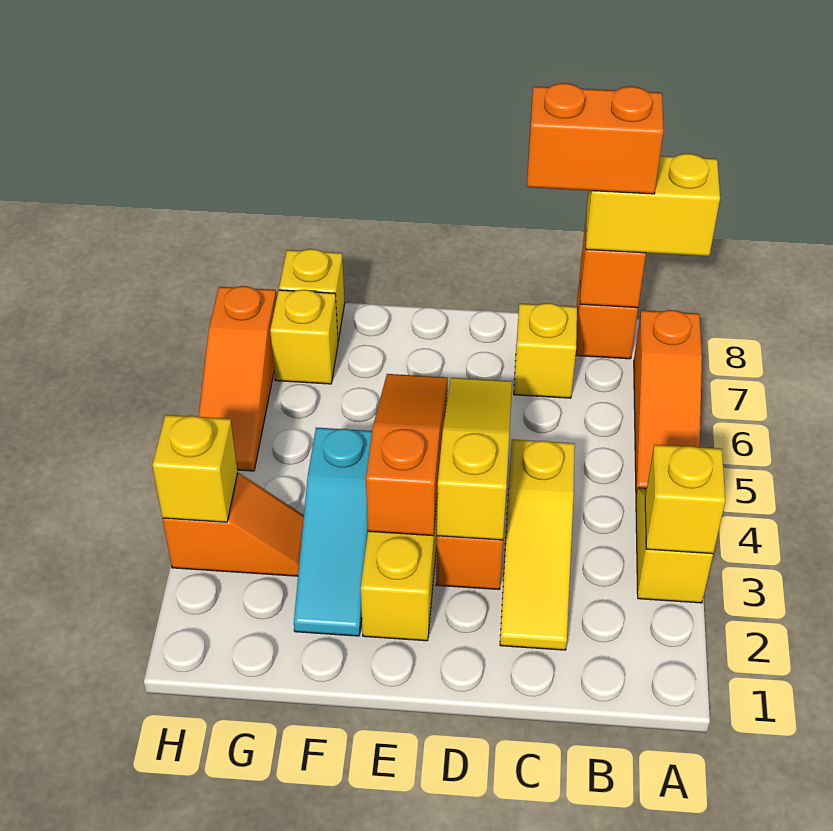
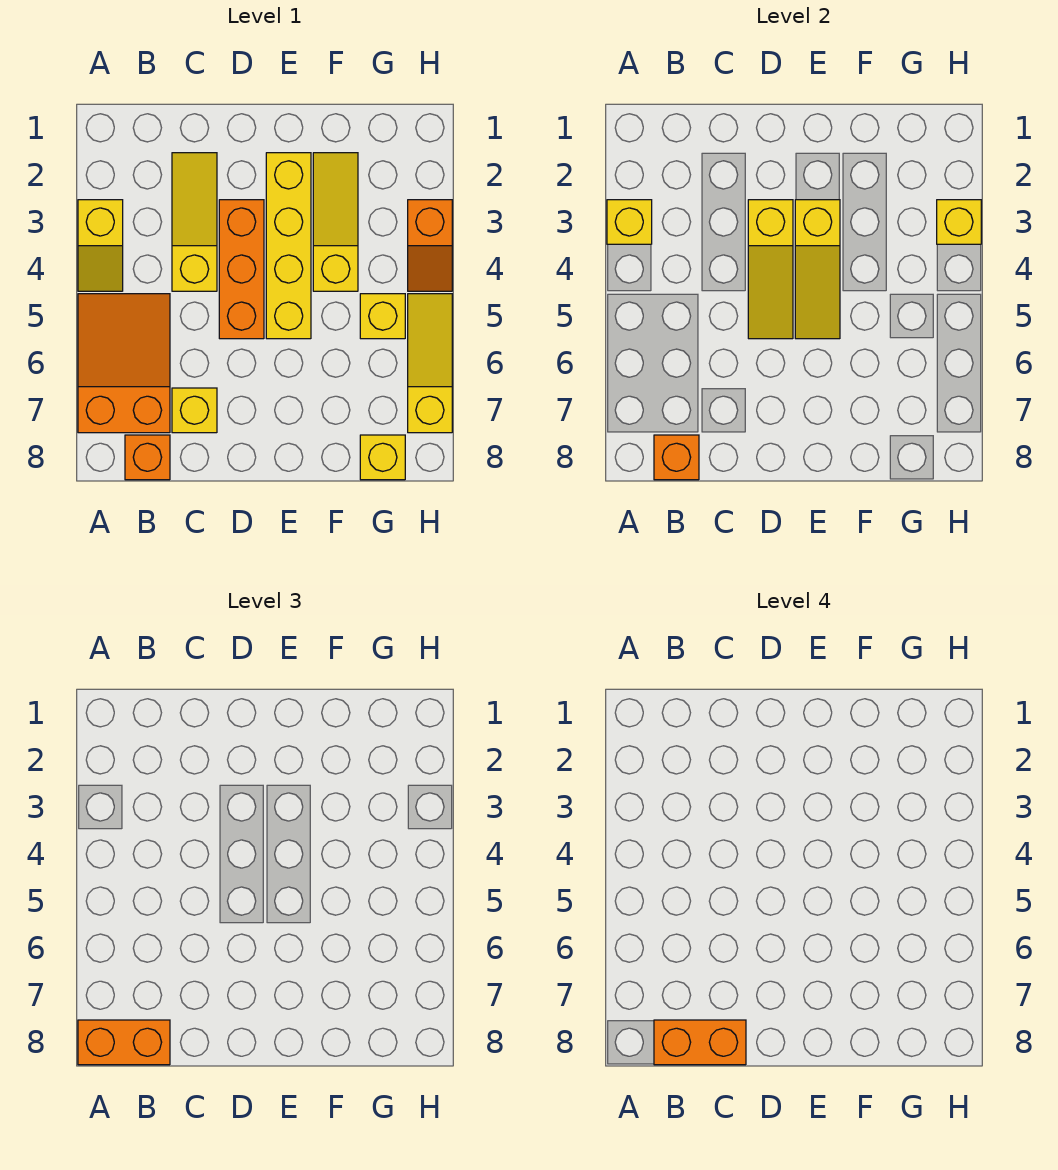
orange 1x3 slope [634,310,702,494] -> orange 2x3 slope [78,294,170,433]
yellow 1x2 brick [586,154,720,256] -> orange 1x2 brick [78,1020,170,1065]
orange 1x3 slope [366,374,448,536] -> yellow 1x3 slope [795,200,840,339]
cyan 1x3 slope [294,428,372,636] -> yellow 1x3 slope [313,153,358,291]
orange 1x2 slope [163,473,304,576] -> orange 1x2 slope turned to [408,200,452,291]
yellow 1x1 brick [270,290,338,384] -> yellow 1x1 brick moved to [360,294,405,339]
orange 1x3 slope [199,286,277,471] -> yellow 1x3 slope [408,294,452,433]

